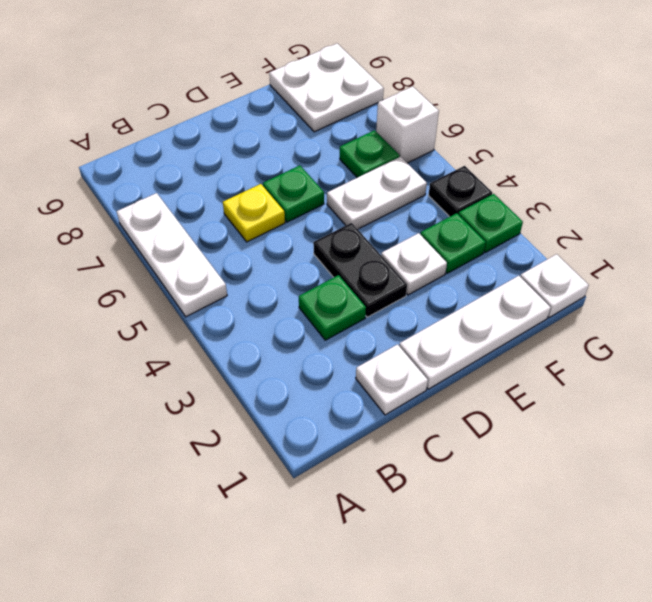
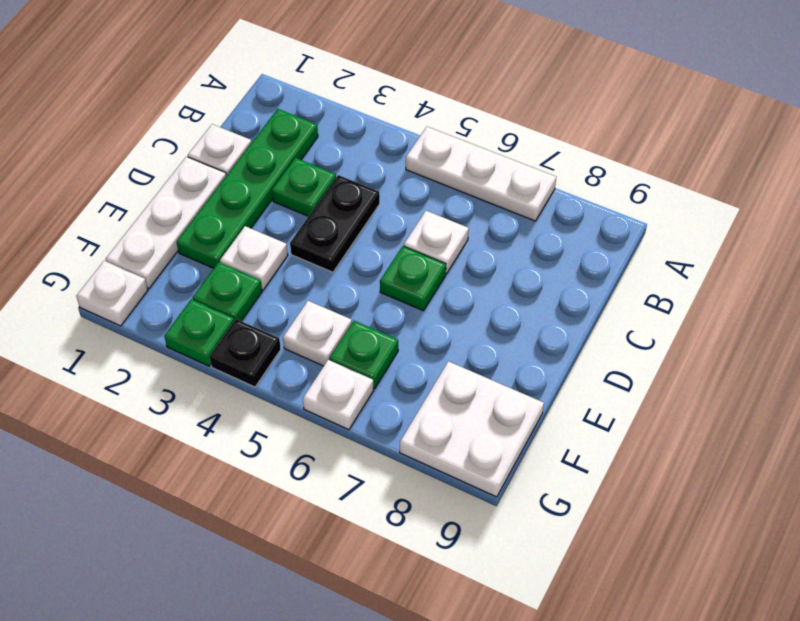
none -> green 1x4 plate [177,109,318,268]
yellow 1x1 plate [223,184,285,242] -> white 1x1 plate [404,211,469,274]
black 1x2 plate [313,223,407,317] -> black 1x2 plate turned to [290,175,380,272]
white 1x2 plate [327,157,427,229] -> white 1x1 plate [283,301,352,366]
white 1x1 brick [376,86,439,163] -> white 1x1 plate [303,360,374,430]

